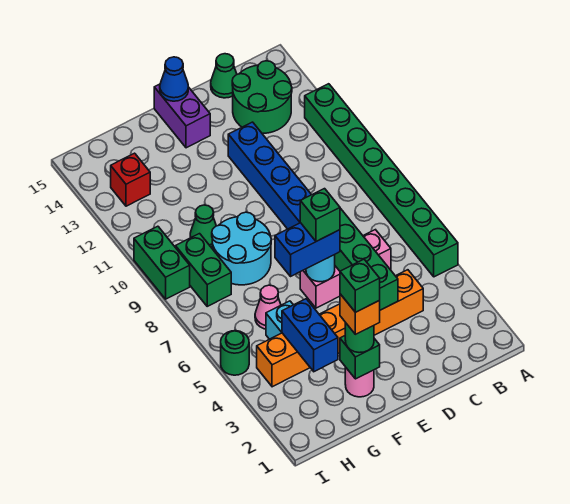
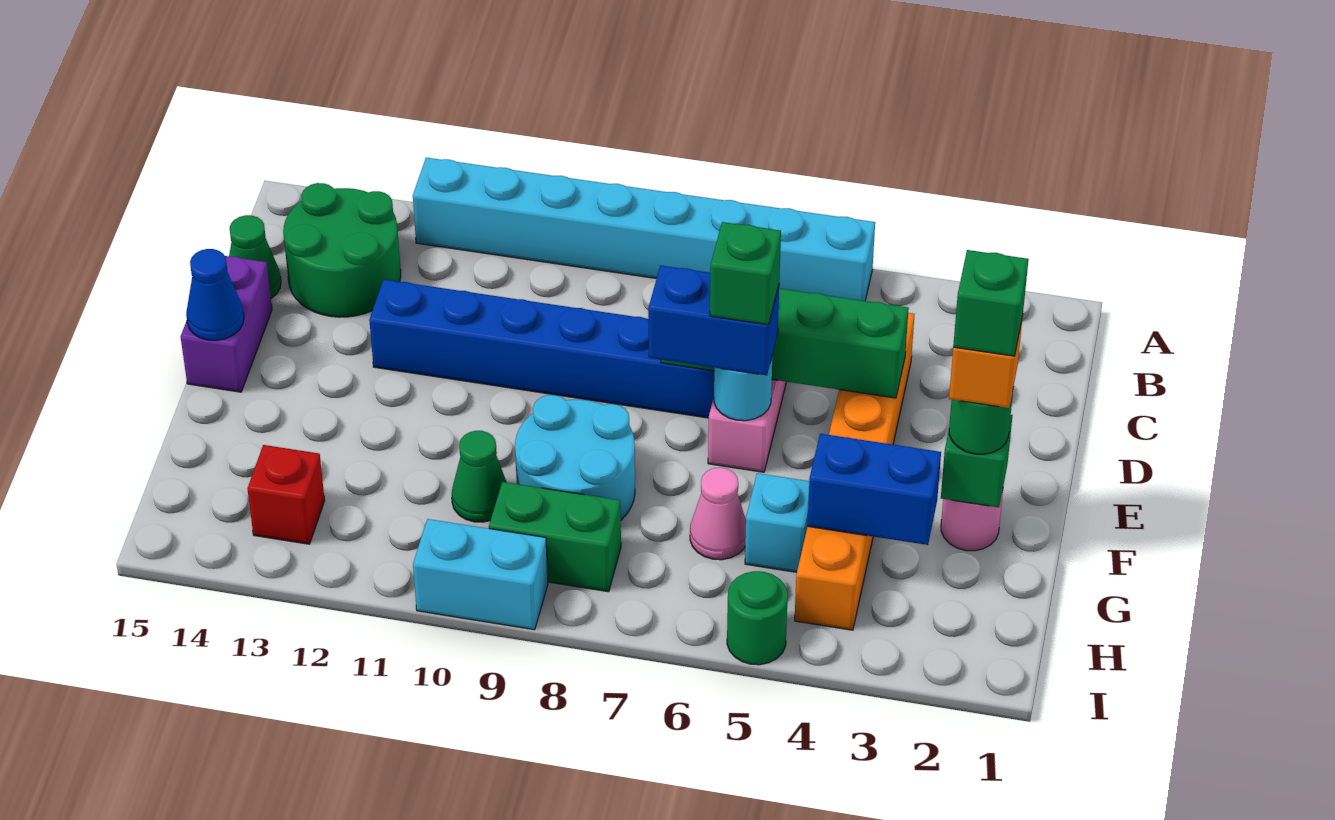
green 1x8 brick [305,84,458,277] -> cyan 1x8 brick [413,158,875,301]
blue 1x2 brick [275,223,340,276] -> blue 1x2 brick turned to [648,266,779,375]
purple 1x2 brick [154,84,210,148] -> purple 1x2 brick turned to [181,256,272,392]
green 1x2 brick [134,226,190,299] -> cyan 1x2 brick [413,519,548,630]

